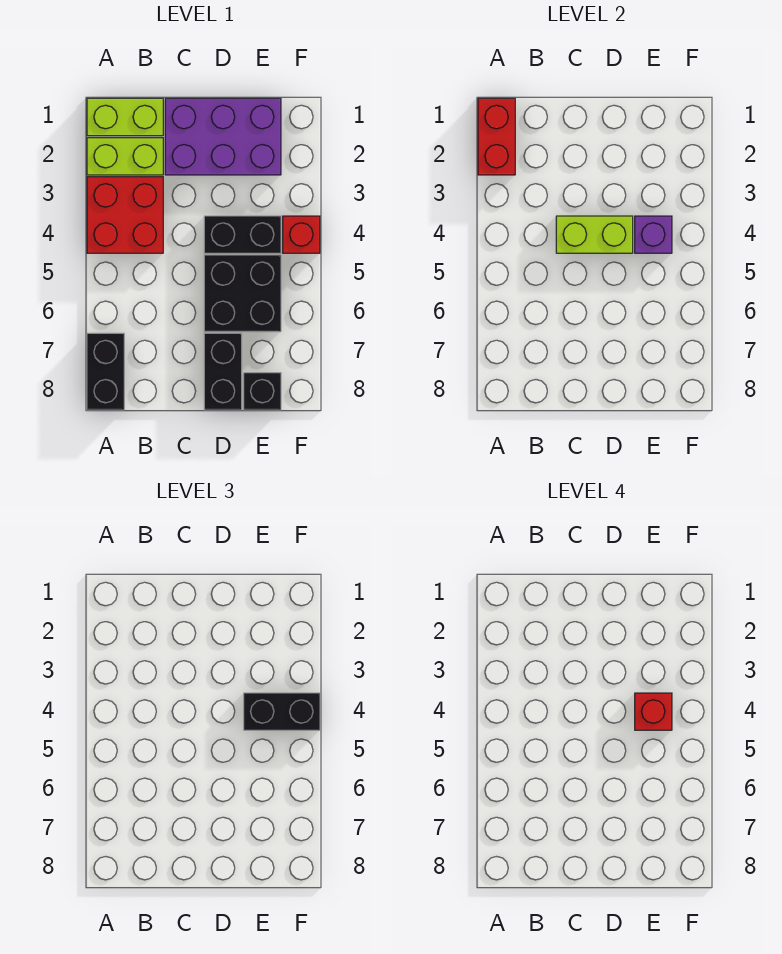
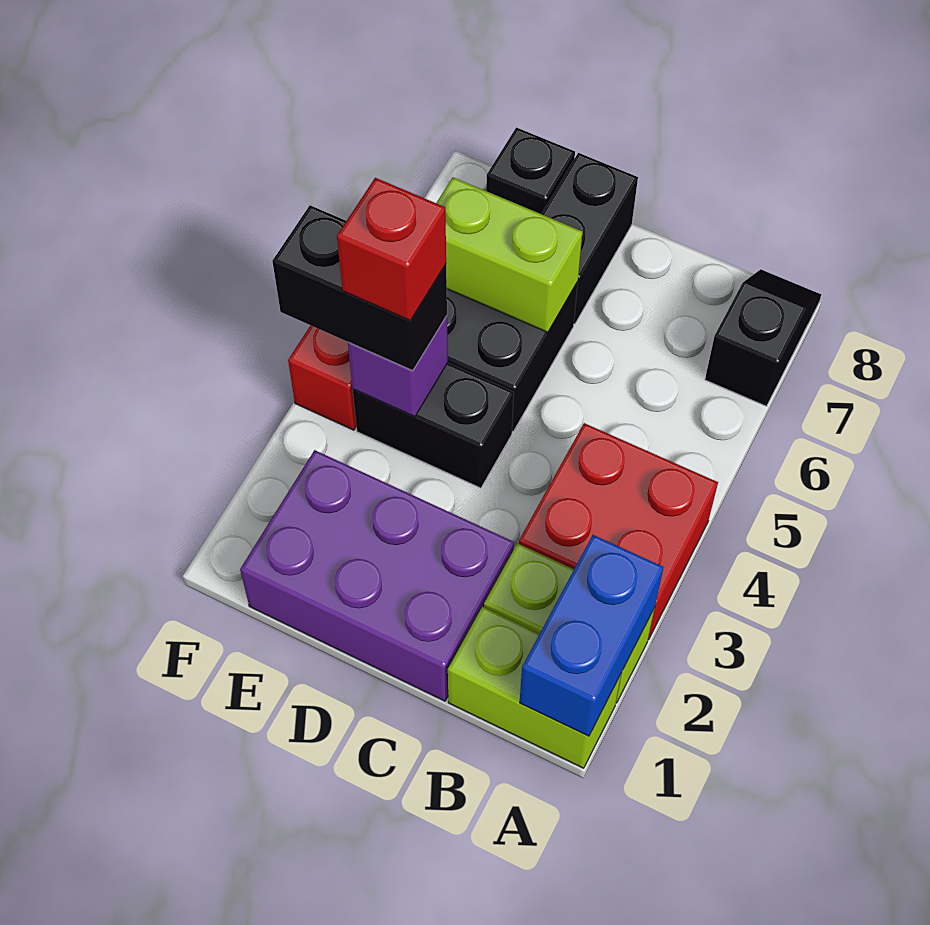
red 1x2 brick [478,98,515,175] -> blue 1x2 brick [520,535,663,736]
black 1x2 brick [87,333,124,410] -> black 1x2 slope [705,269,821,406]
lime 1x2 brick [556,216,633,253] -> lime 1x2 brick moved to [437,178,582,332]

